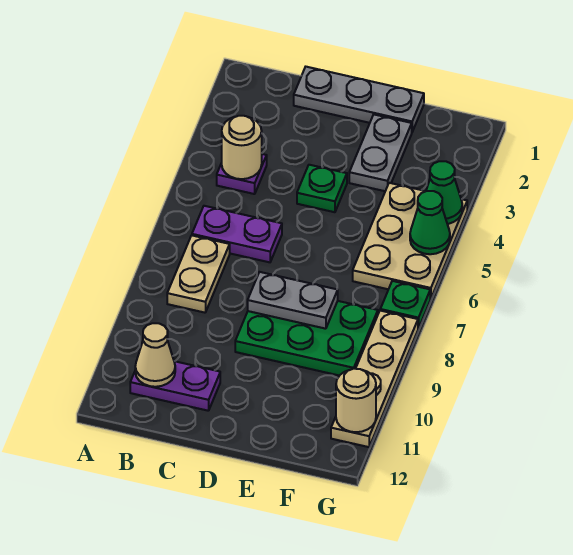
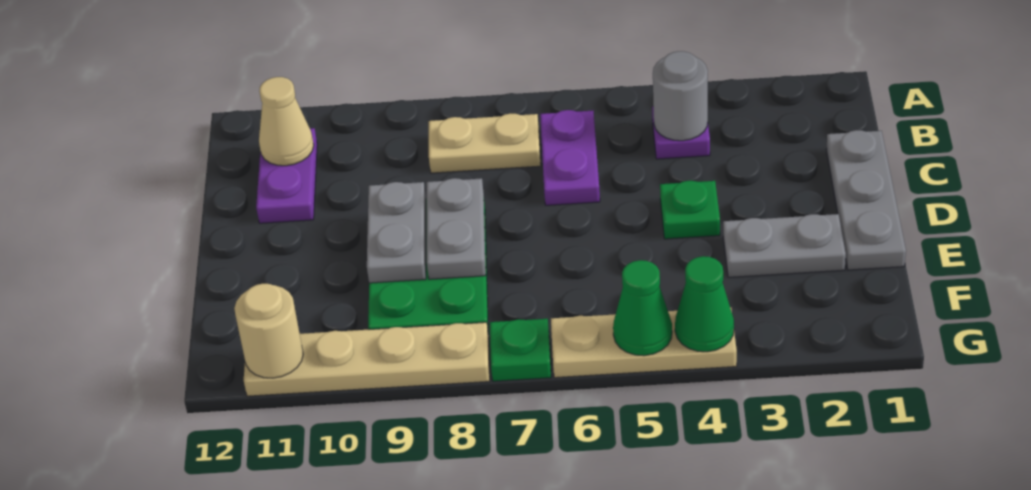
tan 1x1 round brick [222,116,262,179] -> grey 1x1 round brick [653,51,708,141]
none -> grey 1x2 plate [367,182,426,283]
tan 2x3 plate [353,183,467,299] -> tan 1x3 plate [551,307,737,378]

